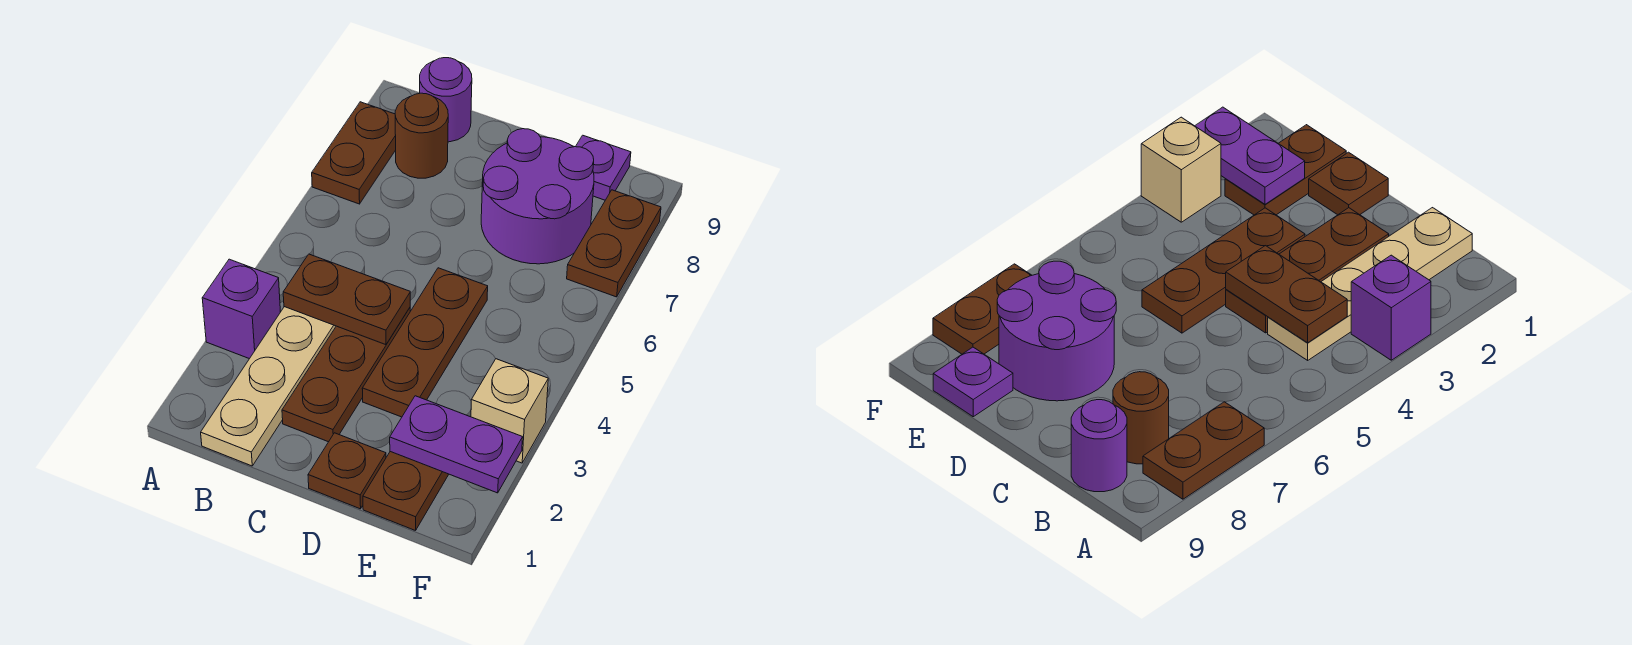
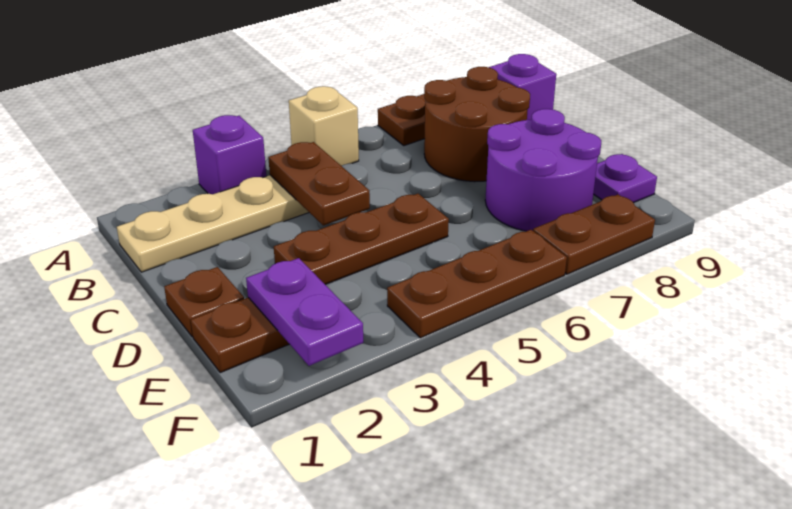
brown 1x1 round brick [395,93,448,178] -> brown 2x2 round brick [424,67,530,182]
purple 1x1 round brick [420,58,472,142] -> purple 1x1 brick [489,54,556,120]
brown 1x3 plate [282,308,410,442] -> brown 1x3 plate moved to [387,230,567,338]
tan 1x1 brick [471,359,548,463] -> tan 1x1 brick moved to [289,86,359,166]

